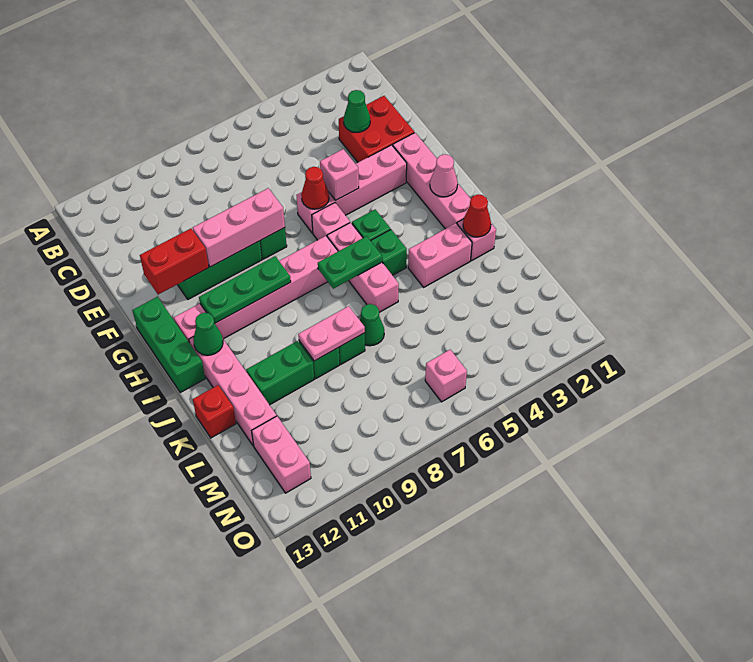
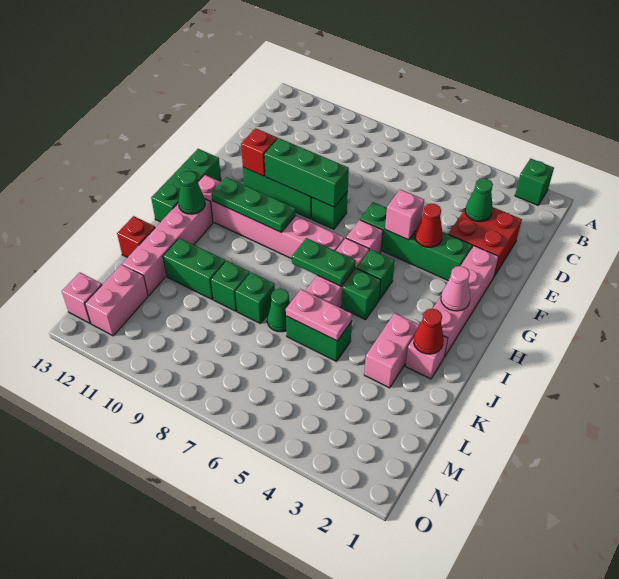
none -> green 1x1 brick [515,158,554,205]
pink 1x4 brick [296,145,407,233] -> green 1x4 brick [360,202,472,280]
red 1x1 cone [301,167,329,209] -> red 1x1 cone moved to [415,204,443,247]
pink 1x3 brick [193,188,285,267] -> green 1x3 brick [264,138,349,207]
red 1x2 brick [140,229,209,294] -> red 1x1 brick [241,128,277,176]
pink 1x2 brick [408,223,472,287] -> pink 1x2 brick turned to [364,313,419,388]
none -> green 1x2 brick [286,316,352,361]
pink 1x2 plate [298,306,365,361] -> pink 1x2 plate moved to [286,289,352,341]
pink 1x1 brick [425,350,467,402] -> pink 1x1 brick moved to [62,272,102,323]

